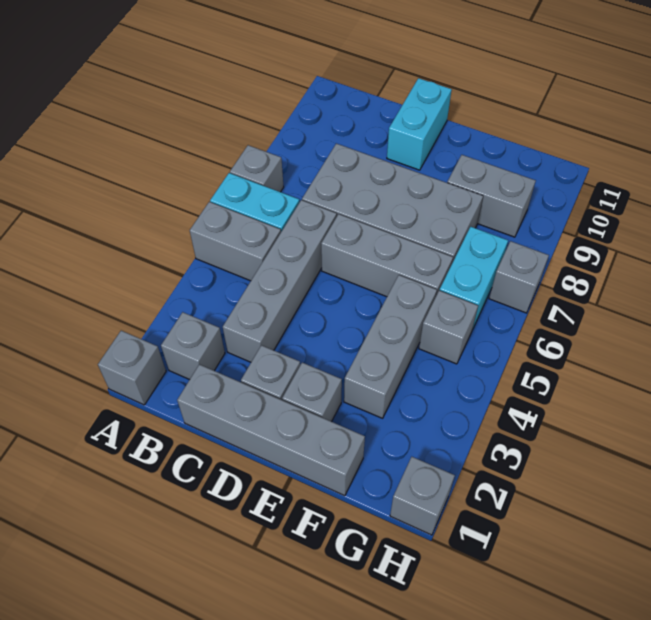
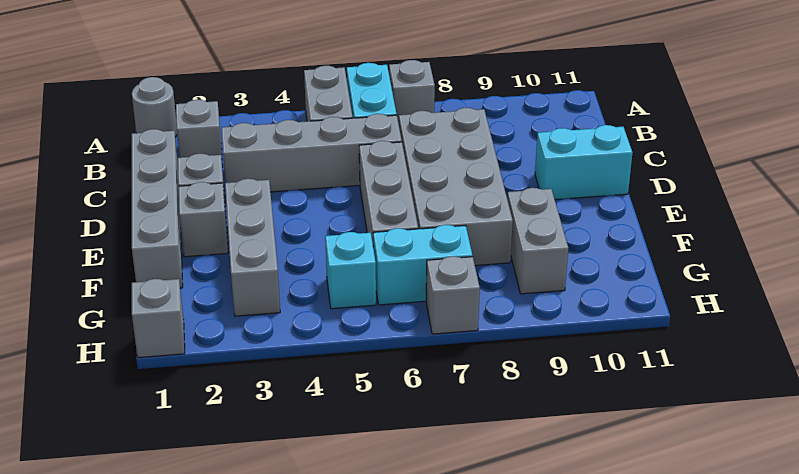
grey 1x1 brick [98,331,166,405] -> grey 1x1 round brick [132,77,177,137]
grey 1x3 brick [344,275,437,418] -> grey 1x3 brick turned to [225,179,280,316]
grey 1x1 brick [419,290,478,364] -> cyan 1x1 brick [325,232,376,309]

